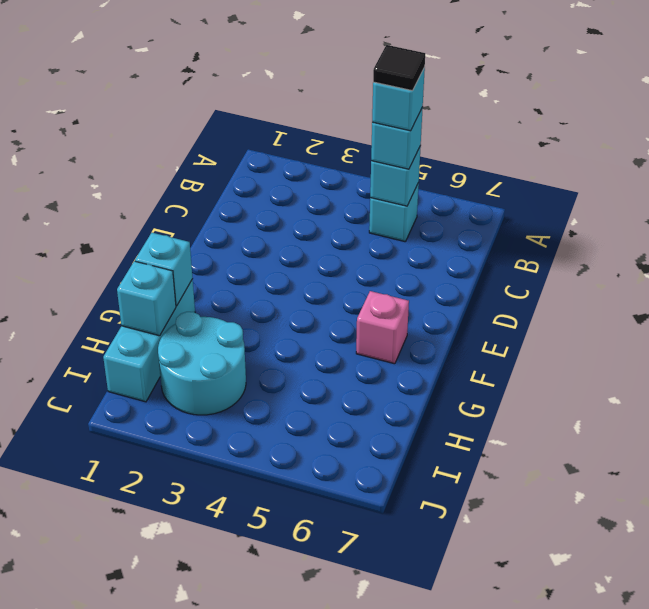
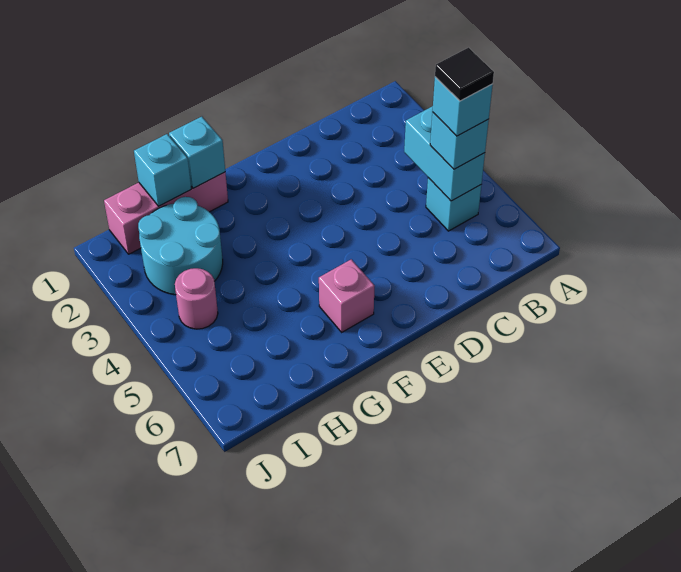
cyan 1x1 brick [370,146,421,206] -> cyan 1x2 brick [404,106,485,201]
cyan 1x3 brick [103,279,195,402] -> pink 1x3 brick [104,172,228,254]
none -> pink 1x1 round brick [175,268,218,329]

